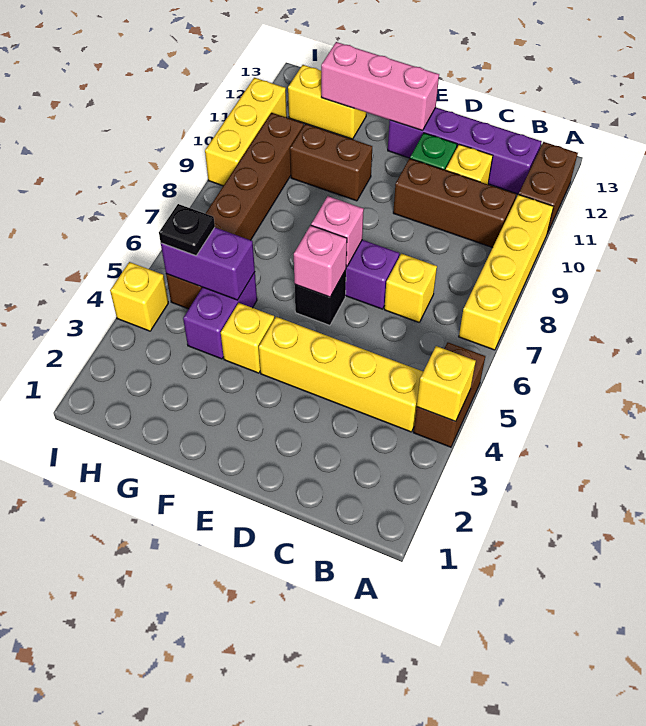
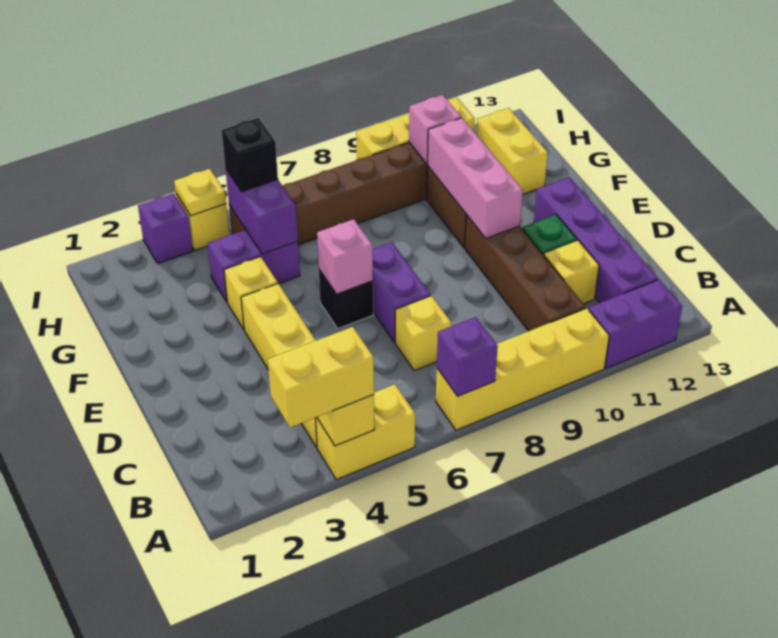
none -> yellow 1x2 brick [268,327,374,428]
brown 1x2 brick [413,343,485,447] -> yellow 1x2 brick [316,384,415,480]
none -> purple 1x1 brick [437,317,498,396]
brown 1x2 brick [519,142,578,233] -> purple 1x2 brick [588,280,682,368]
brown 1x3 brick [393,159,516,248] -> brown 1x4 brick [465,215,586,331]
pink 1x1 brick [311,196,364,267] -> pink 1x1 brick moved to [409,95,461,164]
pink 1x3 brick [321,42,439,130] -> pink 1x3 brick moved to [428,118,523,238]
black 1x1 plate [159,204,215,256] -> black 1x1 brick [222,118,278,192]
none -> purple 1x1 brick [138,193,193,264]
none -> yellow 1x1 plate [174,169,226,216]

